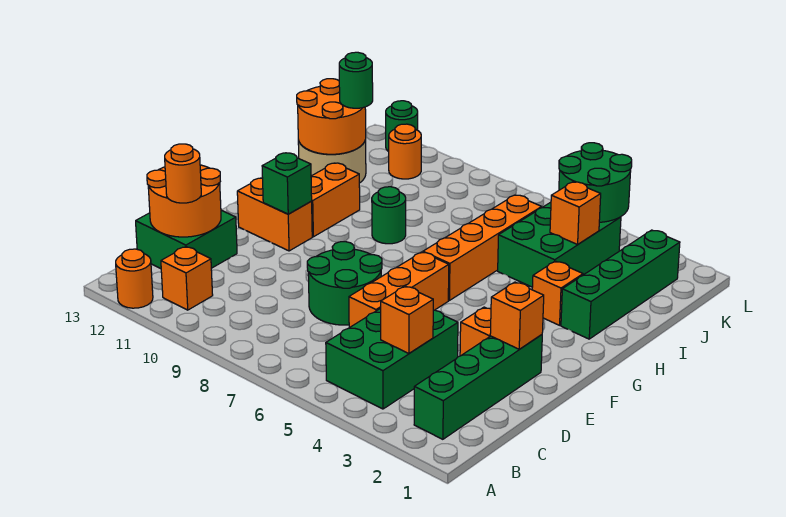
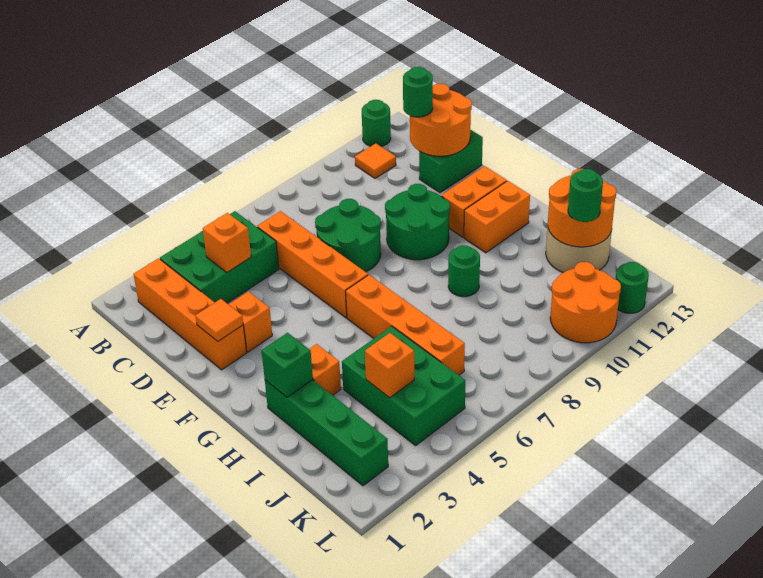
orange 1x1 round brick [116,249,153,308] -> green 1x1 round brick [362,100,391,146]
green 1x4 brick [414,335,542,439] -> orange 1x4 brick [133,258,247,370]
green 2x3 brick [326,308,458,409] -> green 2x3 brick turned to [160,211,279,303]
orange 1x1 brick [161,247,213,310] -> orange 1x1 tile [355,143,396,178]
green 2x2 brick [136,210,237,269] -> green 1x2 brick [419,130,483,193]
orange 1x1 round brick [165,144,201,203] -> green 1x1 round brick [403,67,433,117]
orange 1x3 brick [349,252,449,328] -> orange 1x4 brick [257,211,368,318]
orange 1x1 brick [490,282,544,349] -> orange 1x1 tile [196,299,243,341]
green 1x1 brick [262,153,312,214] -> green 1x1 brick moved to [262,333,313,397]
orange 1x2 brick [311,163,360,237] -> orange 1x2 brick turned to [464,181,530,253]
green 2x2 round brick [559,143,632,222] -> green 2x2 round brick moved to [385,184,450,260]
orange 1x1 round brick [388,124,421,179] -> orange 2x2 round brick [550,262,621,343]

